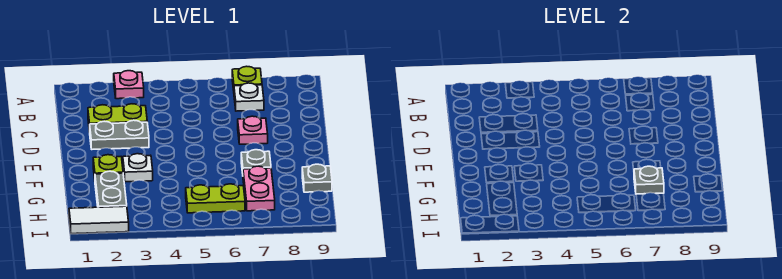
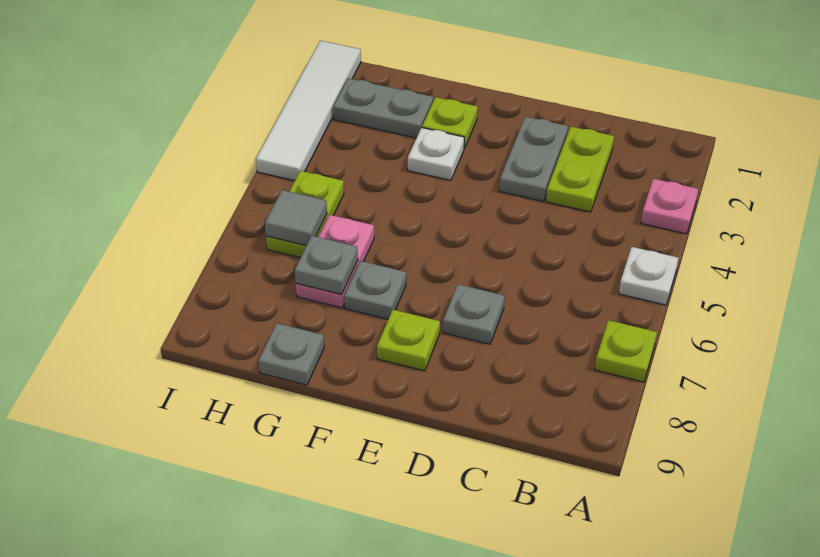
white 1x1 plate [234,83,264,111] -> white 1x1 plate moved to [619,247,678,305]
pink 1x1 plate [238,116,268,144] -> grey 1x1 plate [443,284,505,344]
none -> lime 1x1 plate [377,310,440,371]
pink 1x2 plate [243,166,275,211] -> pink 1x2 plate turned to [296,215,374,308]
none -> grey 1x1 tile [265,190,327,246]
white 1x2 tile [69,206,129,234] -> white 1x4 tile [256,41,361,181]

